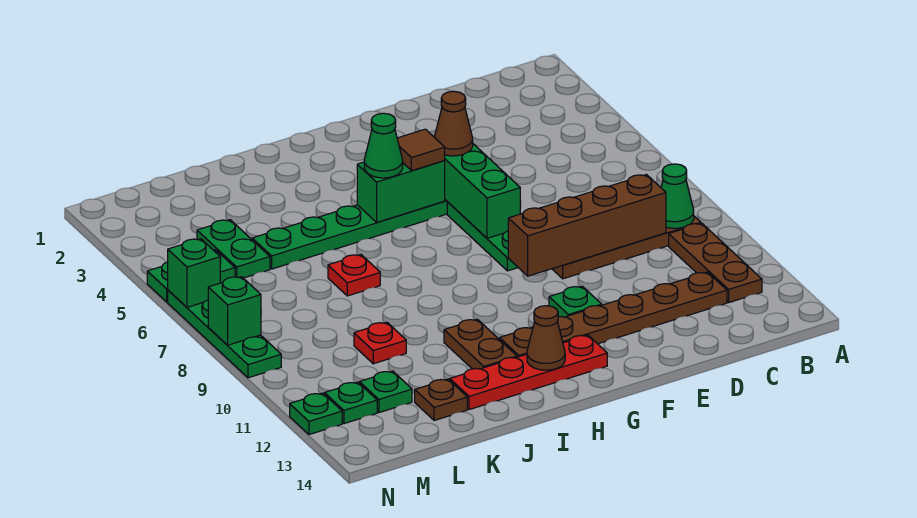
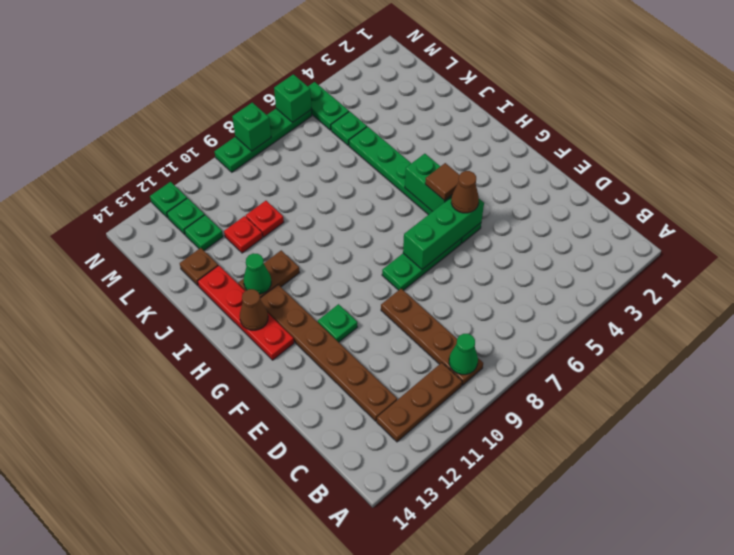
brown 1x4 brick [508,175,666,276] -> none
green 1x1 cone [364,113,403,178] -> green 1x1 cone moved to [244,253,271,294]
red 1x1 plate [328,255,380,296] -> red 1x1 plate moved to [224,216,263,253]
green 1x2 plate [197,220,270,278] -> green 1x1 plate [331,111,367,145]

